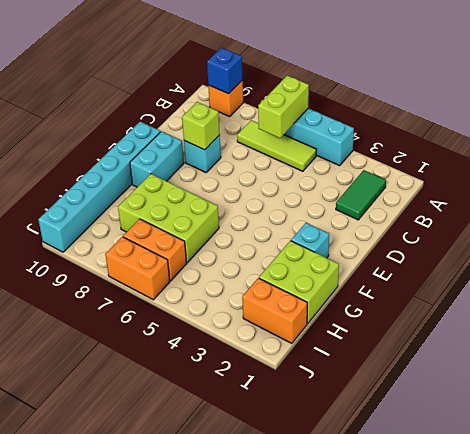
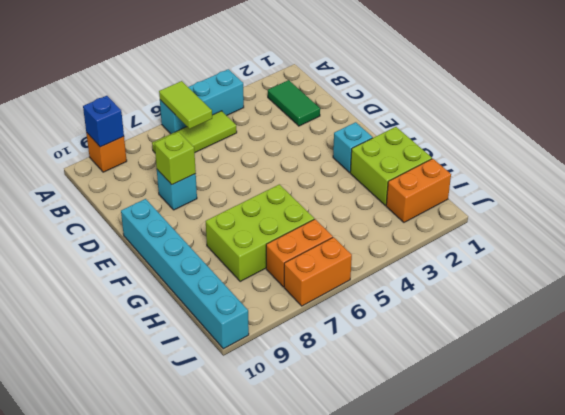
lime 1x2 brick [258,76,309,138] -> lime 1x2 tile [159,81,212,129]
cyan 1x2 brick [130,131,184,187] -> none

